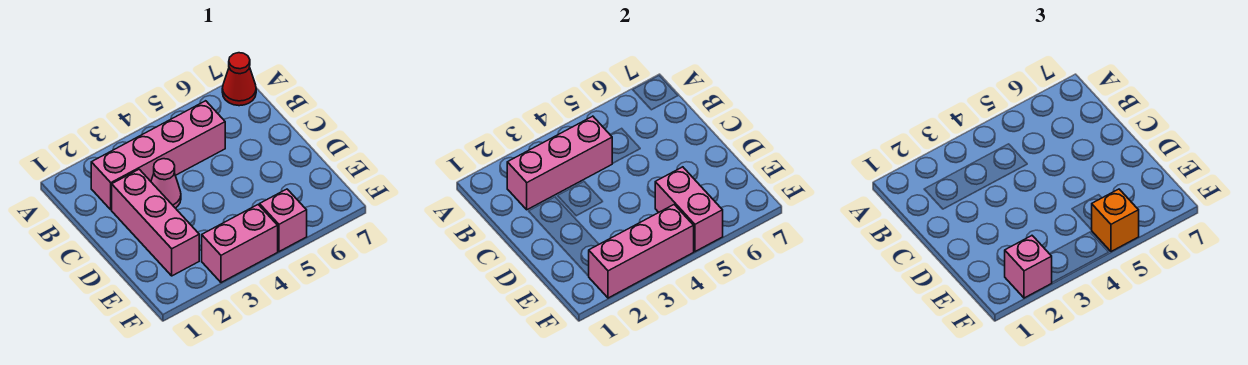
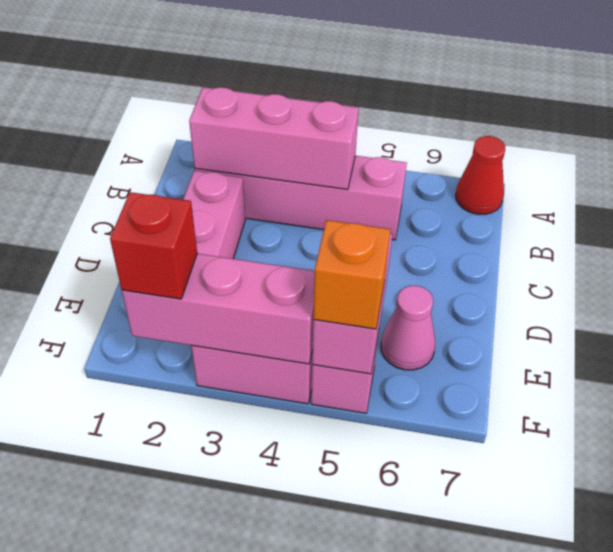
pink 1x1 cone [151,159,181,208] -> pink 1x1 cone moved to [381,286,435,370]
pink 1x1 brick [1005,236,1052,298] -> red 1x1 brick [110,192,197,299]

